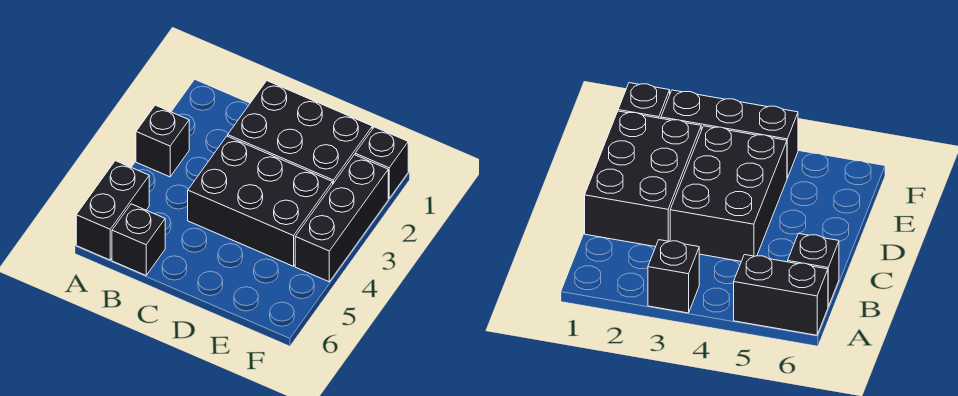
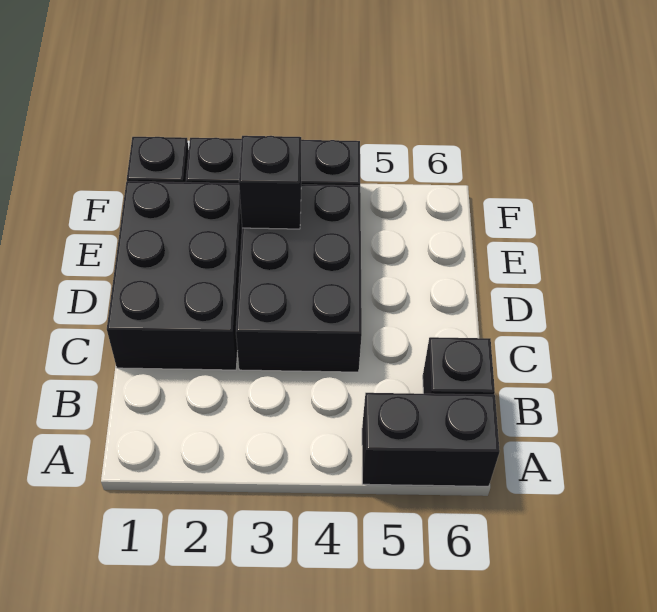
black 1x1 brick [136,105,189,177] -> black 1x1 brick moved to [239,136,301,229]

